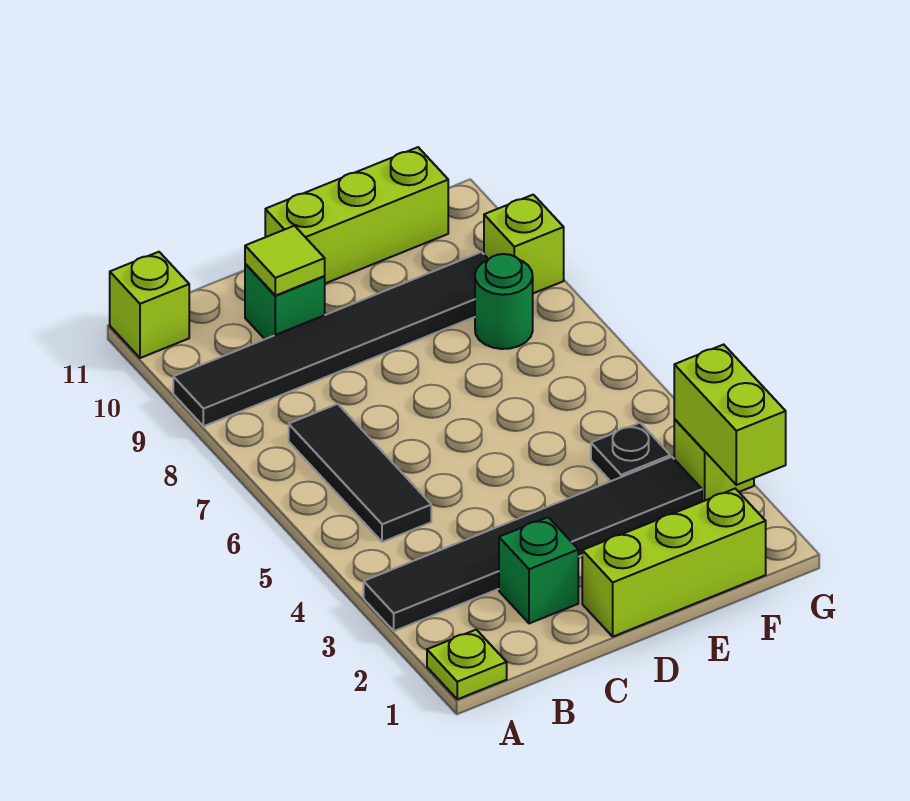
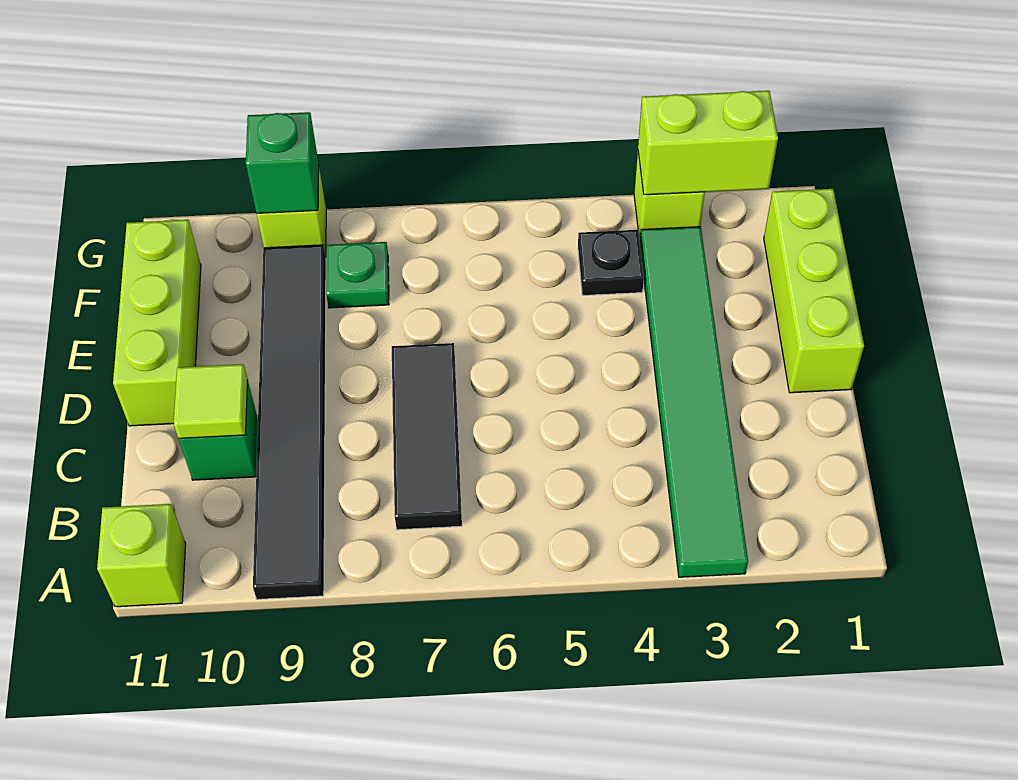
lime 1x1 plate [427,630,507,699] -> none
black 1x6 tile [364,457,702,631] -> green 1x6 tile [640,227,748,577]
black 1x3 tile [289,404,431,542] -> black 1x3 tile turned to [392,343,462,530]
green 1x1 brick [499,517,578,623] -> green 1x1 brick moved to [246,112,319,213]
green 1x1 round brick [475,254,533,349] -> green 1x1 plate [326,242,389,308]

